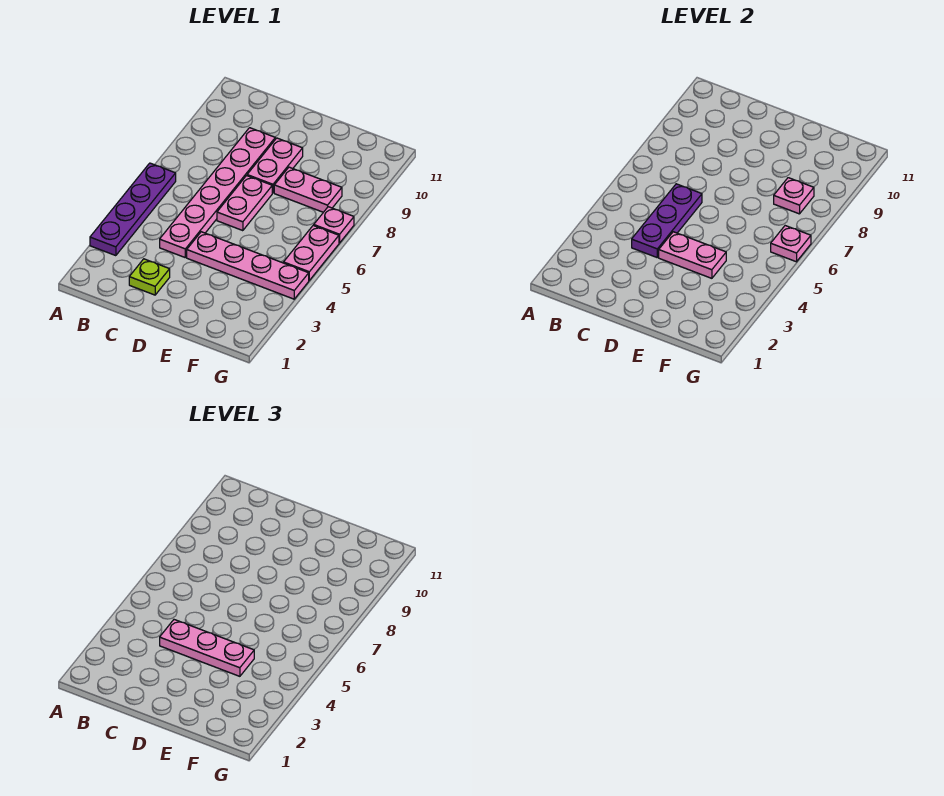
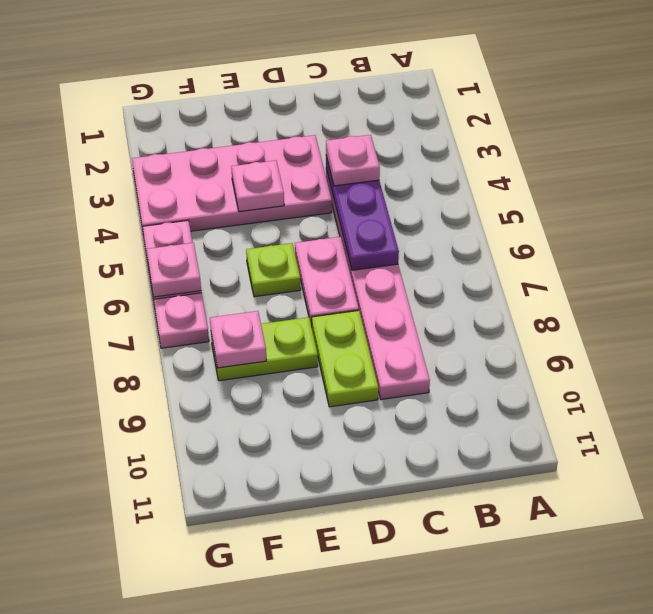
purple 1x4 plate [90,163,176,256] -> none
lime 1x1 plate [129,259,170,295] -> lime 1x1 plate moved to [246,243,301,297]
pink 1x3 plate [160,620,254,676] -> pink 1x1 plate [326,135,380,186]
pink 1x4 plate [187,232,309,299] -> pink 2x4 plate [132,135,332,231]
pink 1x2 plate [659,232,726,278] -> pink 1x1 plate [231,161,284,212]
pink 1x2 plate [247,138,303,193] -> lime 1x2 plate [312,310,378,407]
pink 1x2 plate [274,167,342,212] -> lime 1x2 plate [211,317,318,381]

